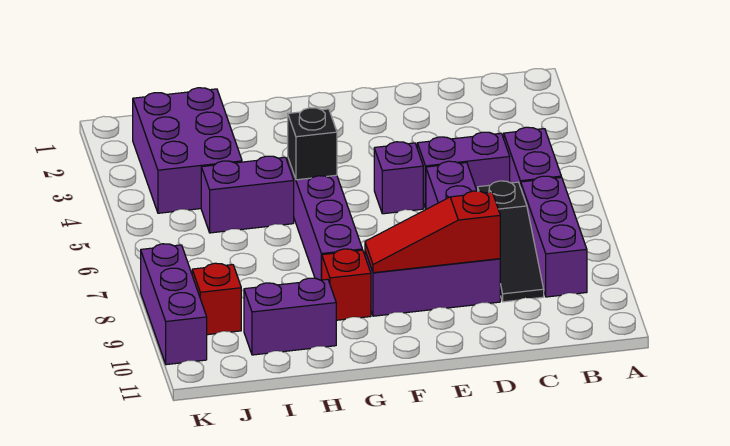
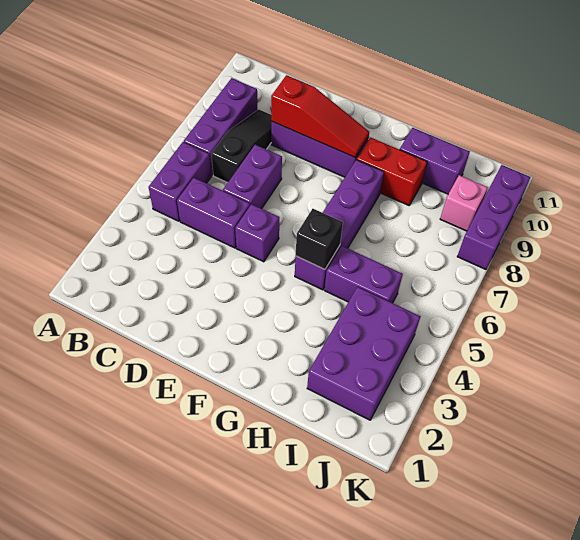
red 1x1 brick [322,249,371,320] -> red 1x2 brick [357,137,427,205]
red 1x1 brick [192,263,241,335] -> pink 1x1 brick [440,175,488,231]

